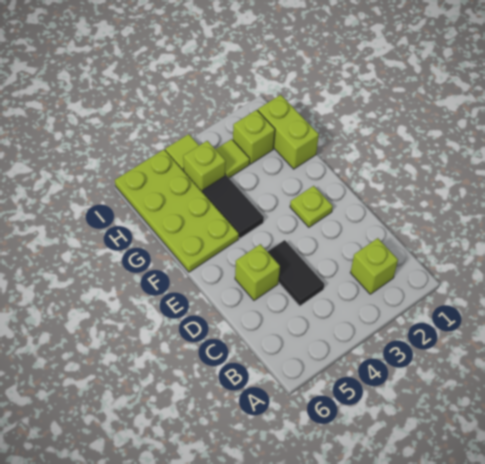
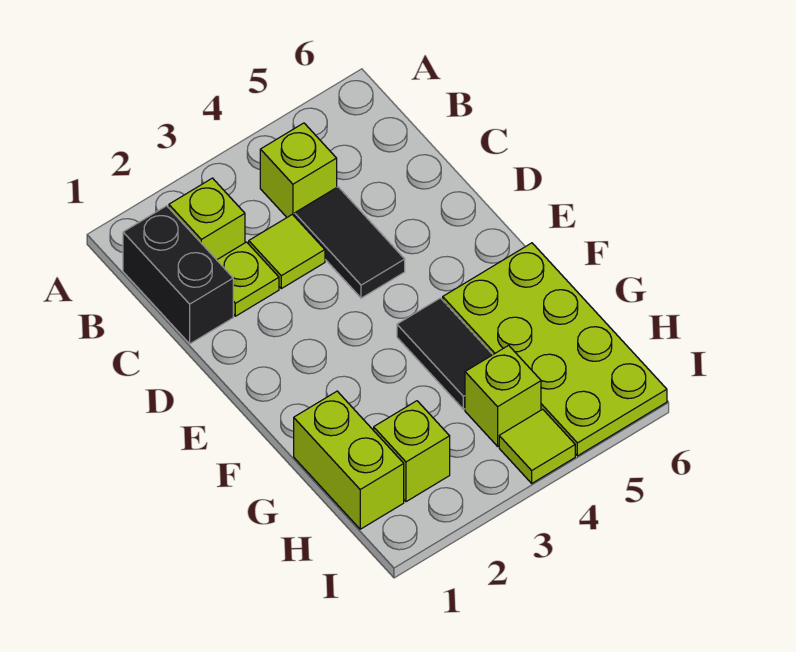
none -> black 1x2 brick [123,206,233,344]
lime 1x1 brick [235,244,280,300] -> lime 1x1 brick moved to [260,123,337,217]
lime 1x1 plate [290,186,333,227] -> lime 1x1 plate moved to [217,242,279,316]
lime 1x1 tile [216,139,250,178] -> lime 1x1 tile moved to [249,214,325,289]

